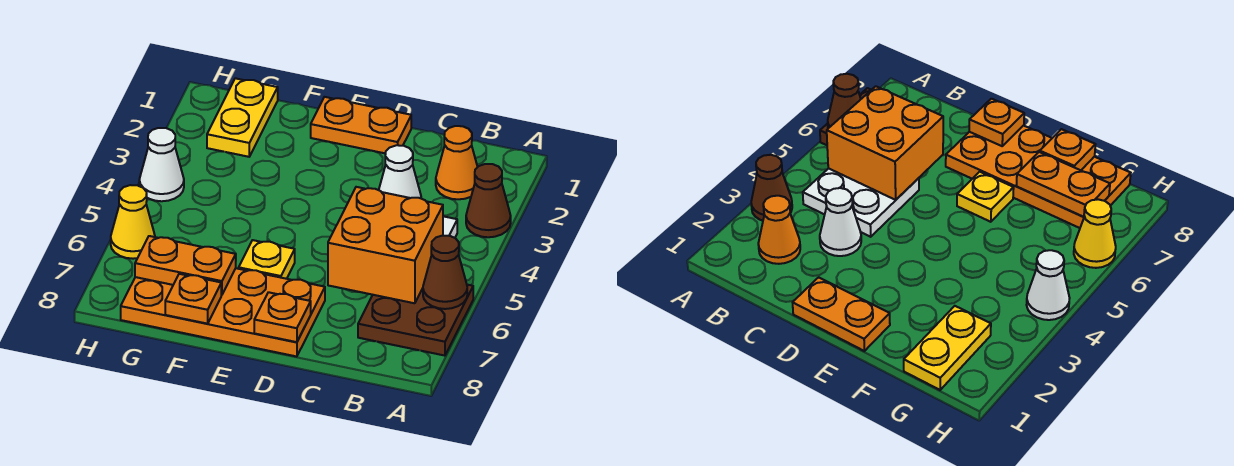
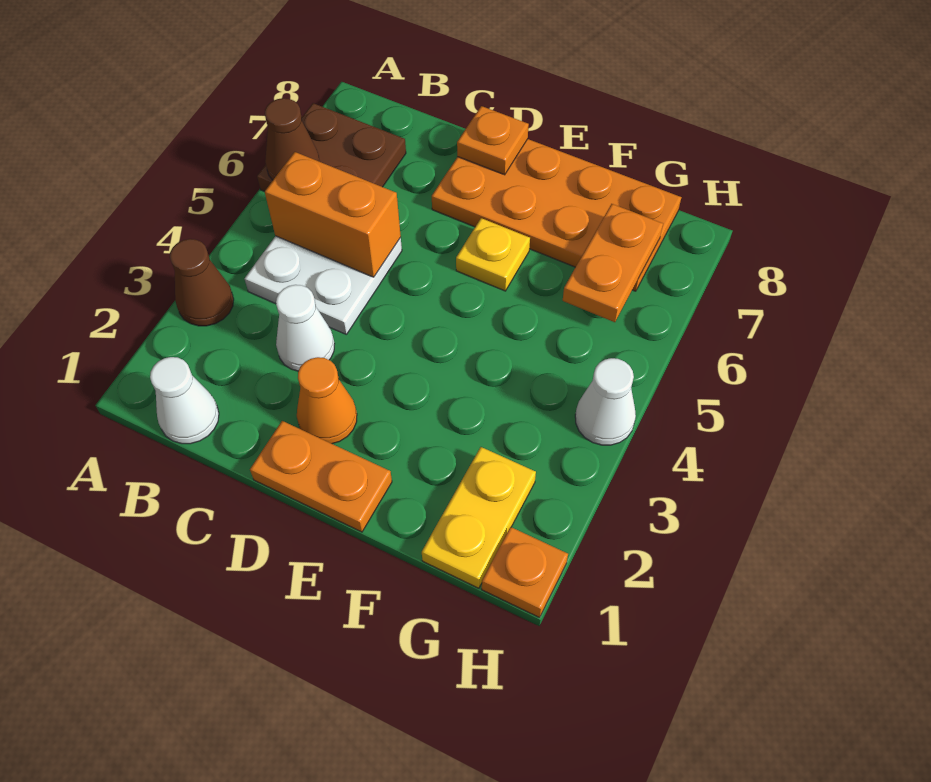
none -> white 1x1 cone [150,357,219,444]
orange 1x1 cone [436,126,477,199] -> orange 1x1 cone moved to [297,357,357,444]
orange 2x2 brick [328,187,443,303] -> orange 1x2 brick [265,152,401,277]
orange 1x2 plate [135,236,236,295] -> orange 1x2 plate turned to [563,204,663,322]
orange 1x1 plate [165,274,221,324] -> orange 1x1 plate moved to [482,527,568,618]
yellow 1x1 cone [111,185,155,259] -> none

